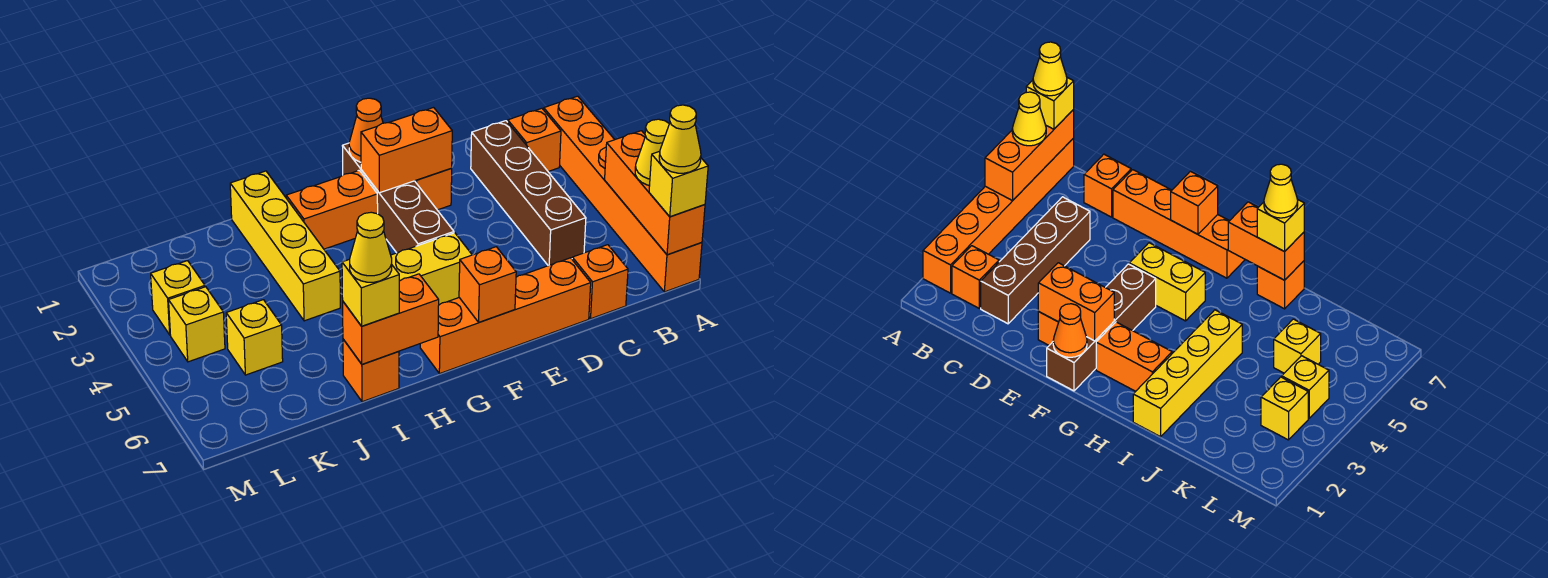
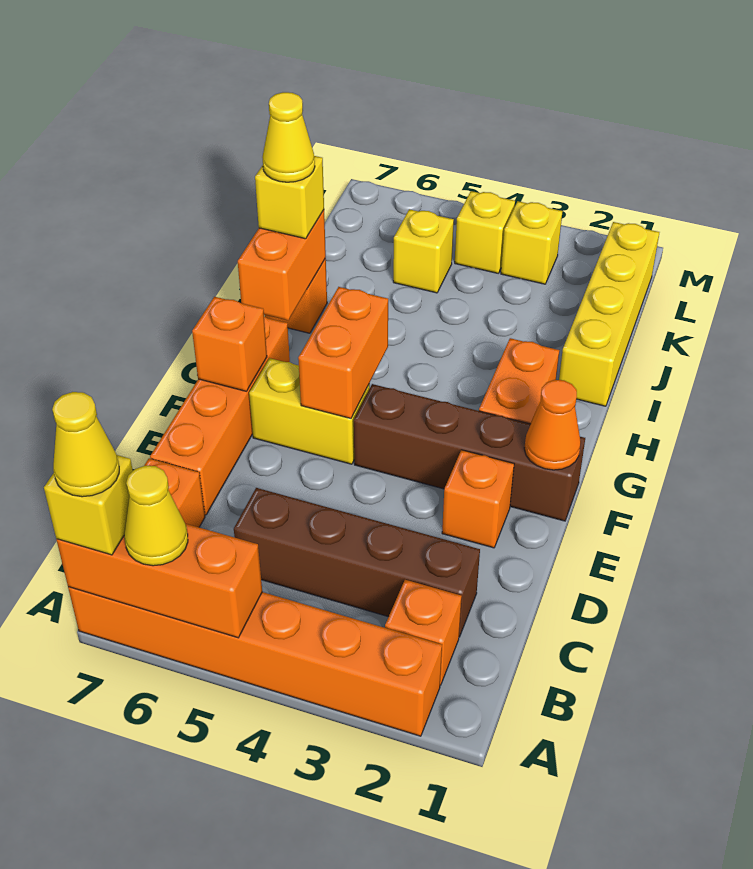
orange 1x2 brick [361,108,452,193] -> orange 1x2 brick moved to [298,287,388,418]
yellow 1x2 brick [391,233,472,305] -> yellow 1x2 brick turned to [249,358,370,464]
yellow 1x4 brick [230,171,340,321] -> yellow 1x4 brick turned to [559,222,659,406]

